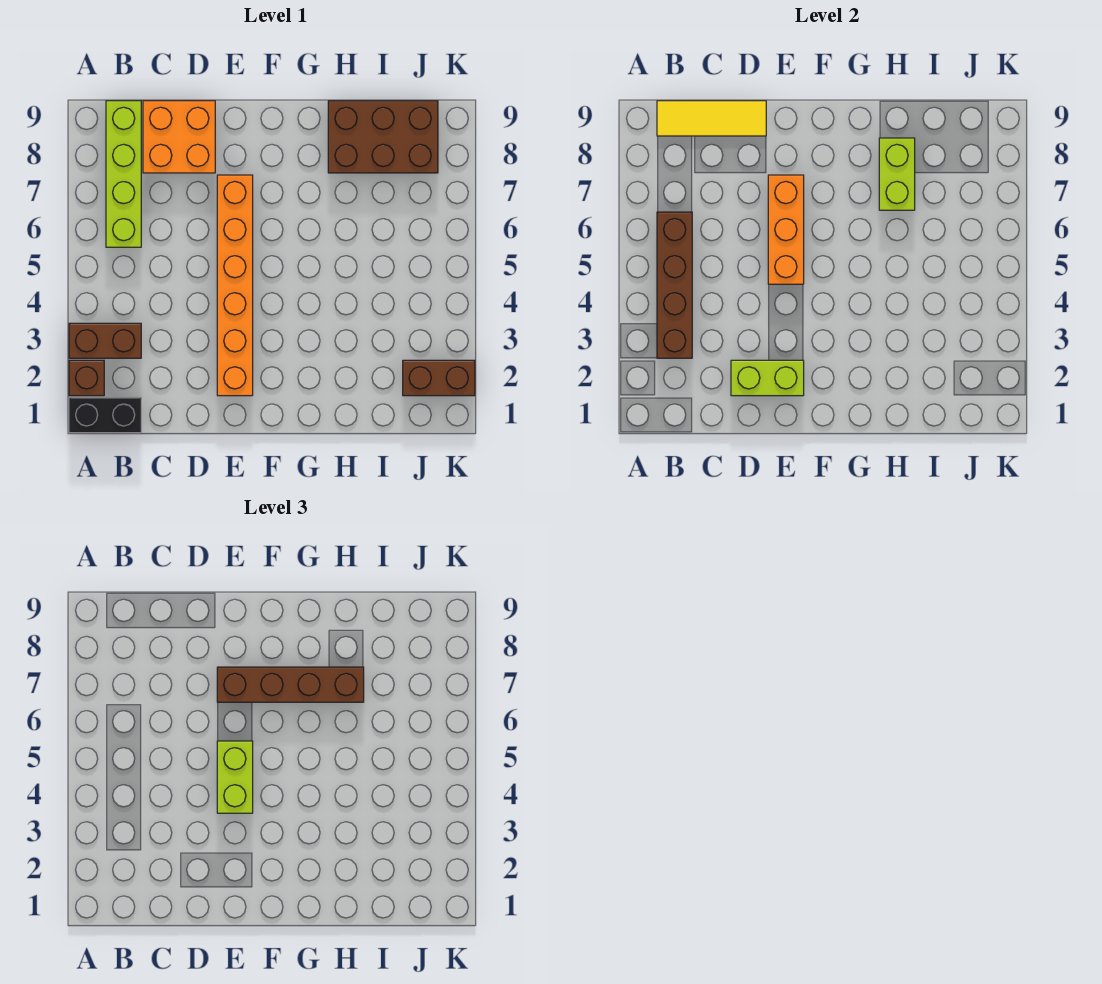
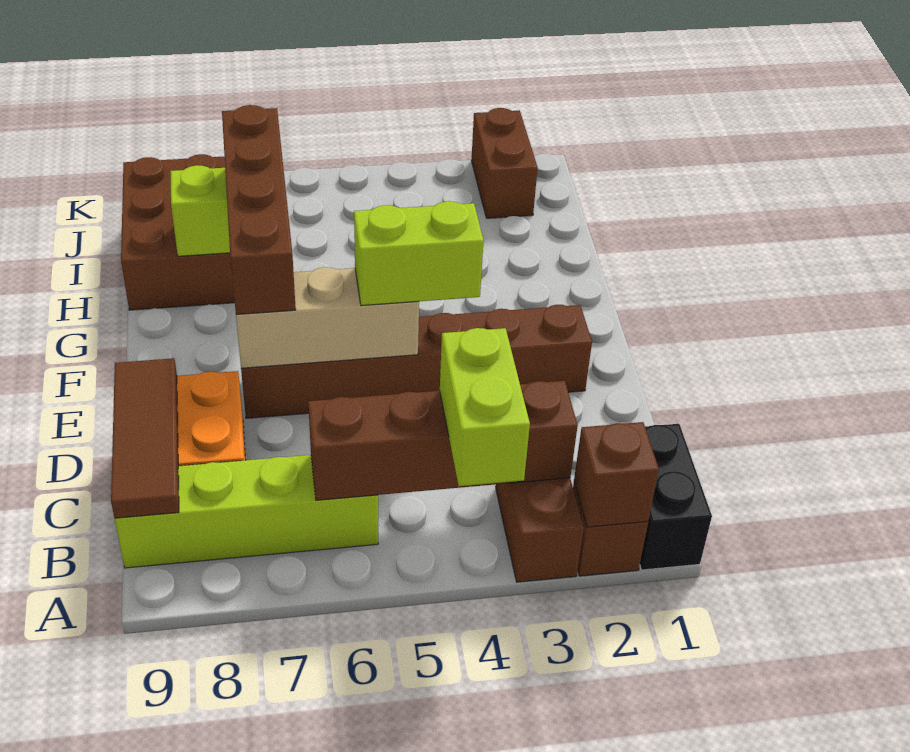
none -> brown 1x1 brick [574,422,659,527]
yellow 1x3 tile [657,101,766,136] -> brown 1x3 tile [111,358,179,518]
lime 1x2 brick [731,360,804,396] -> lime 1x2 brick moved to [440,328,530,486]
orange 1x6 brick [217,175,253,396] -> brown 1x6 brick [241,305,592,418]
orange 1x3 brick [768,175,804,284] -> tan 1x3 brick [236,267,419,368]

